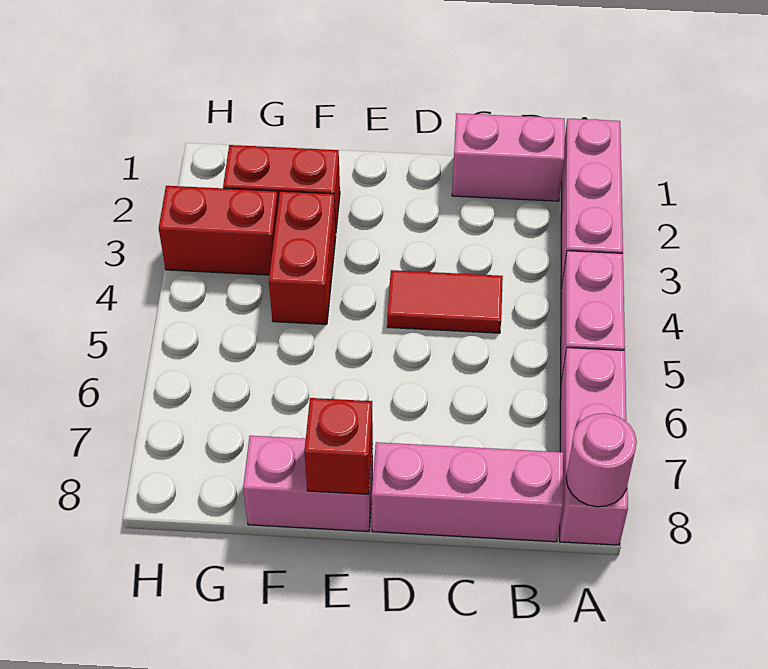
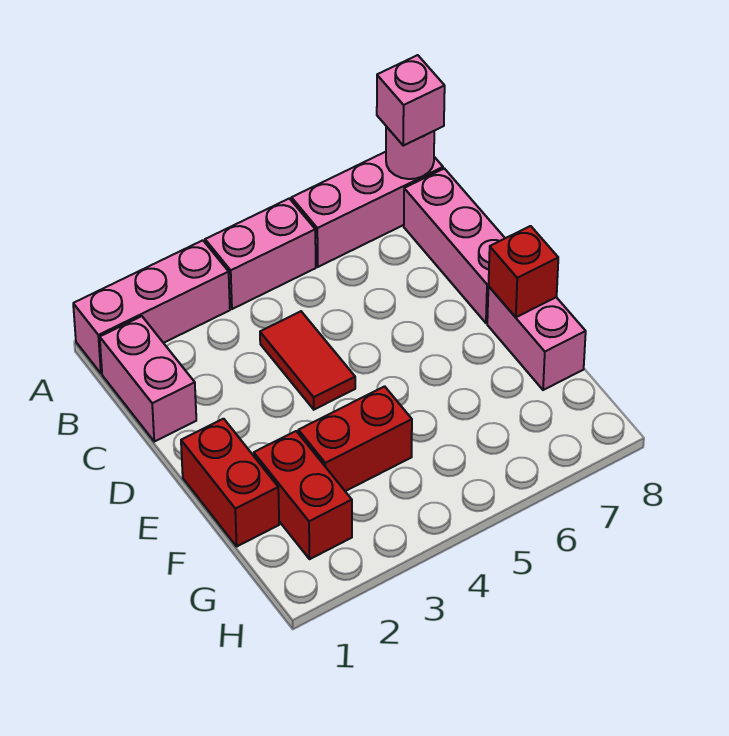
none -> pink 1x1 brick [377,55,445,146]
red 1x2 brick [159,186,278,275] -> red 1x2 brick moved to [181,419,279,546]

